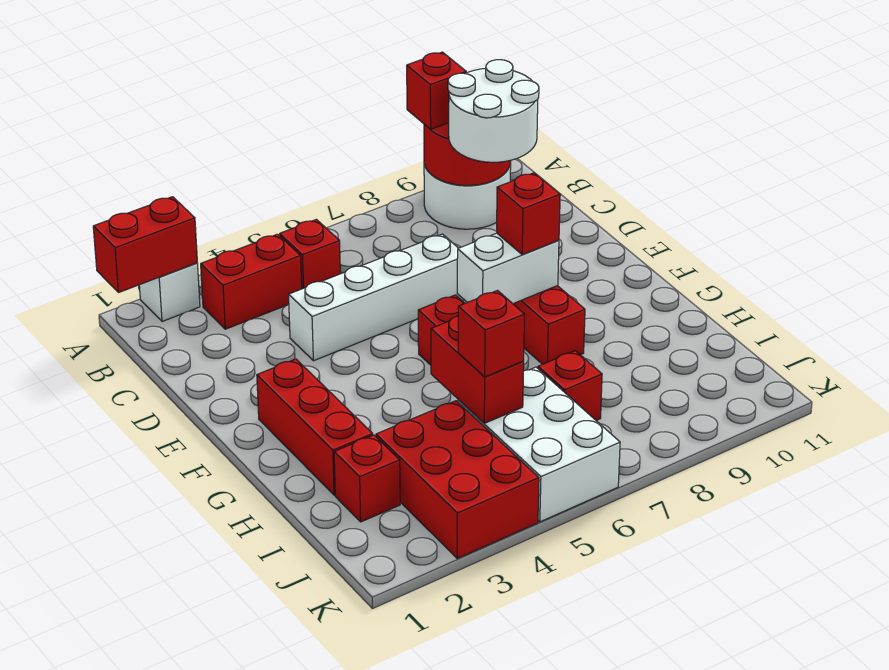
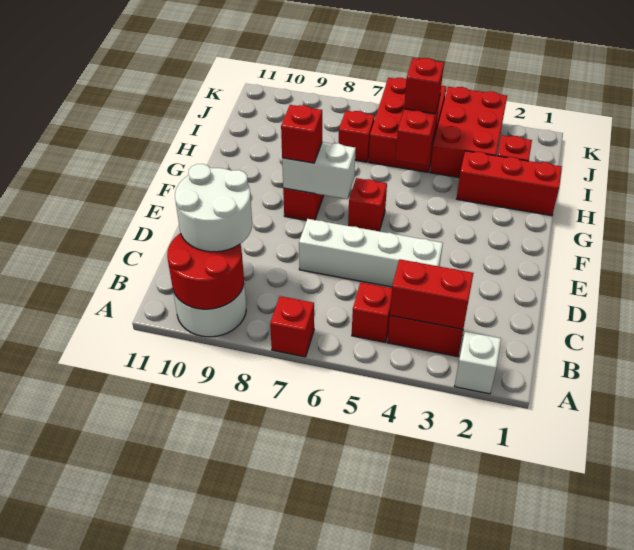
red 1x2 brick [93,197,197,293] -> red 1x2 brick moved to [390,259,473,329]
red 1x1 brick [407,52,466,129] -> red 1x1 brick moved to [270,296,314,357]
red 1x3 brick [257,359,373,495] -> red 1x3 brick turned to [457,151,562,216]
white 2x3 brick [458,367,620,522] -> red 2x3 brick [369,78,446,172]

